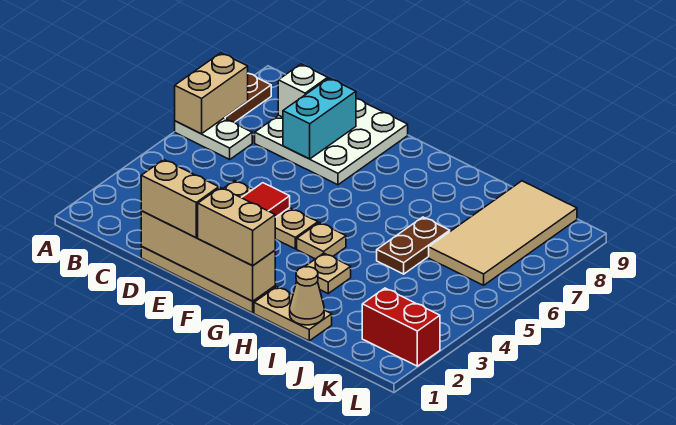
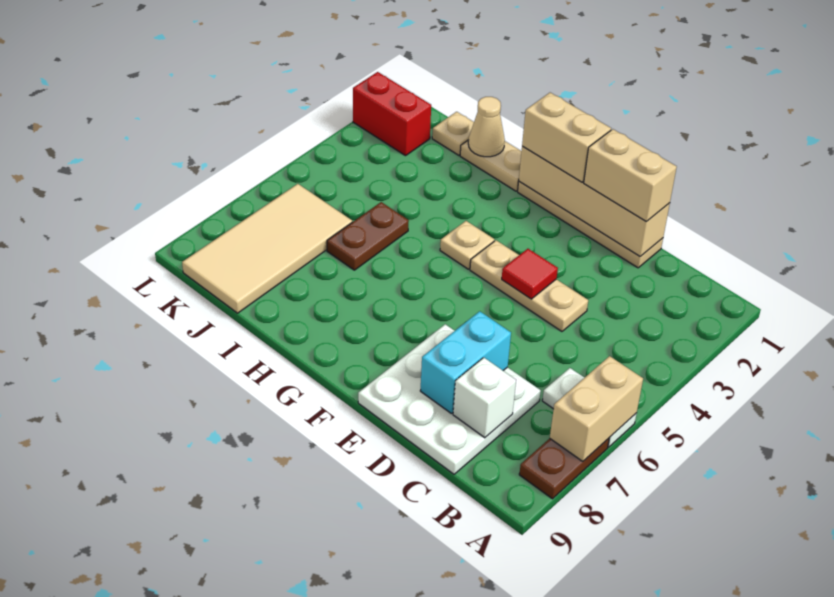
tan 1x1 plate [305,253,351,293] -> tan 1x1 plate moved to [432,112,474,155]

